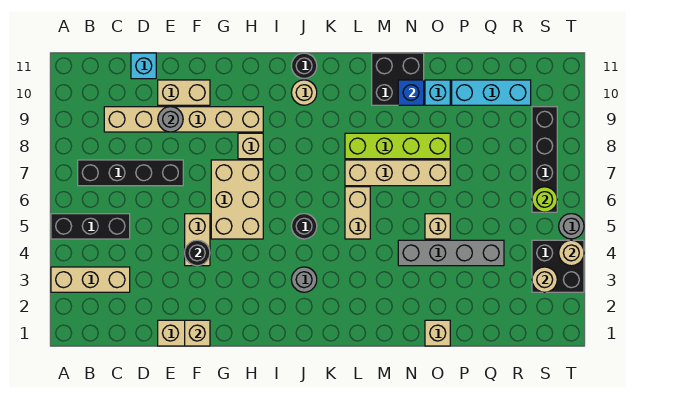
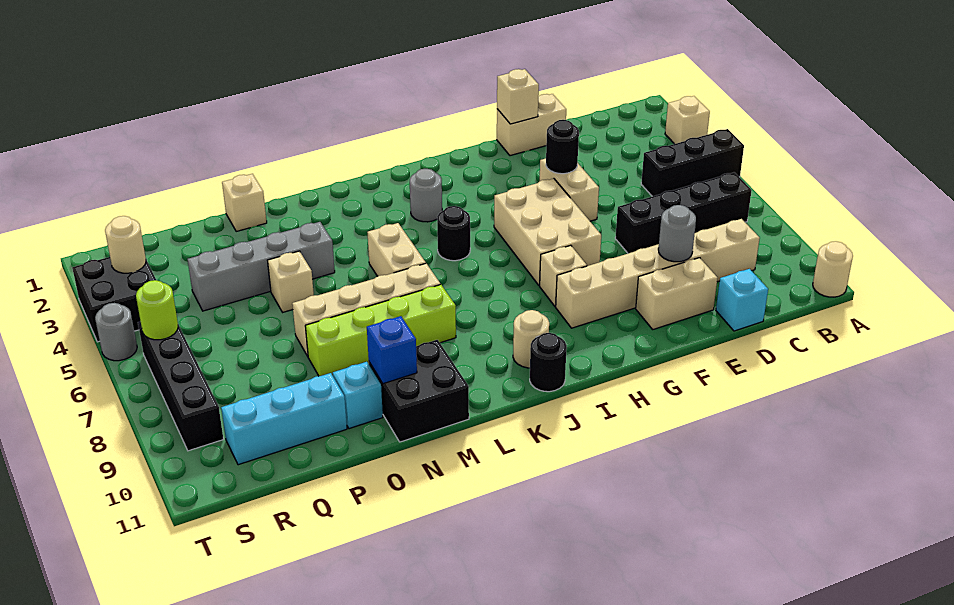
tan 1x3 brick [51,267,130,292] -> tan 1x1 brick [665,96,710,144]
tan 1x1 round brick [559,240,584,266] -> tan 1x1 round brick moved to [813,241,853,297]

